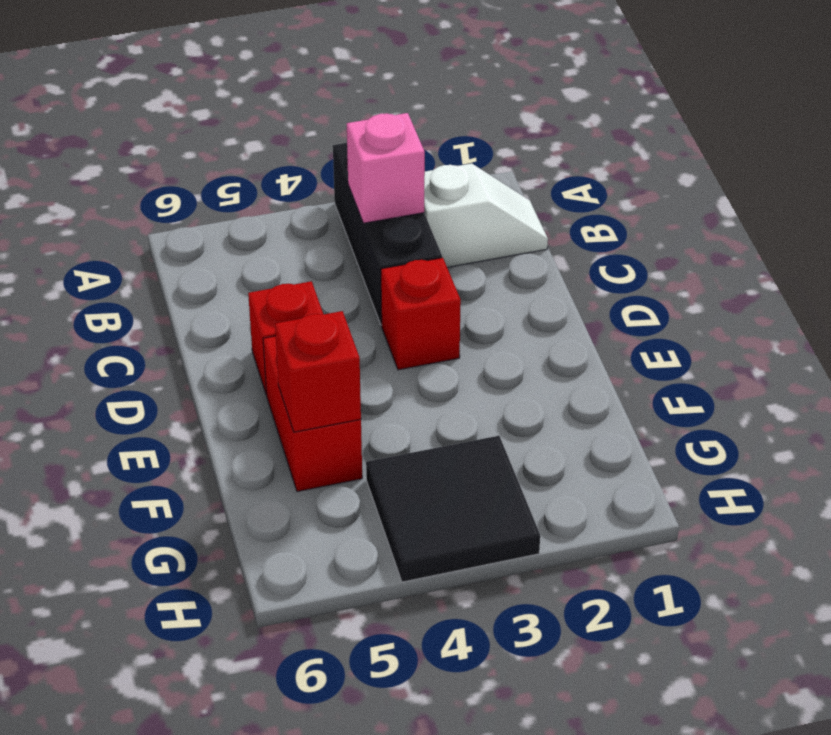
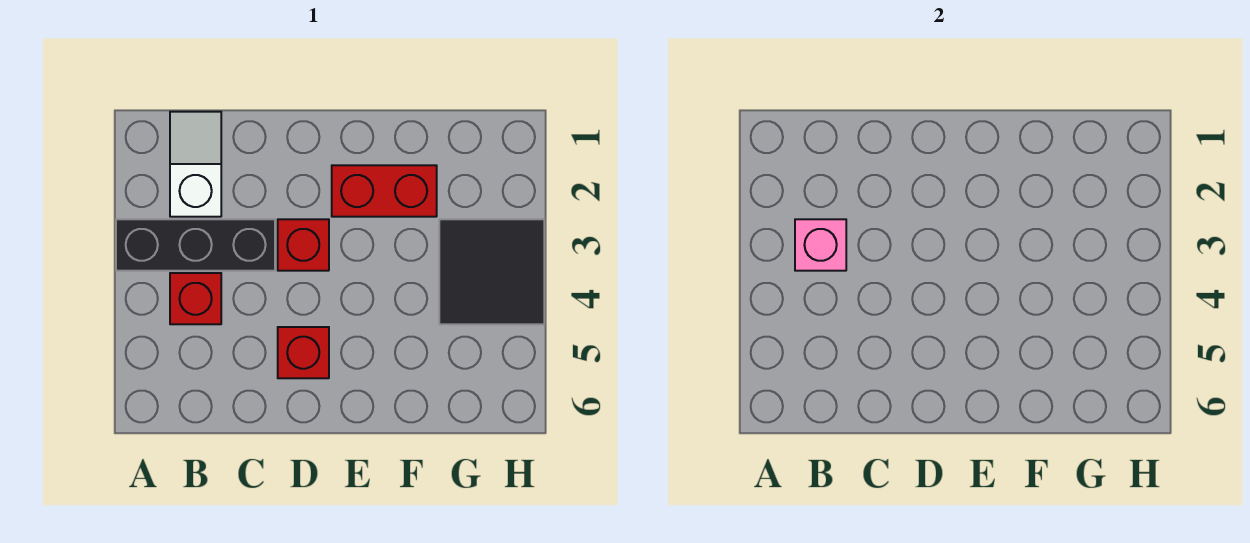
red 1x2 brick [263,336,362,491] -> red 1x2 brick moved to [332,165,437,217]
red 1x1 brick [275,311,361,432] -> red 1x1 brick moved to [170,273,221,324]

